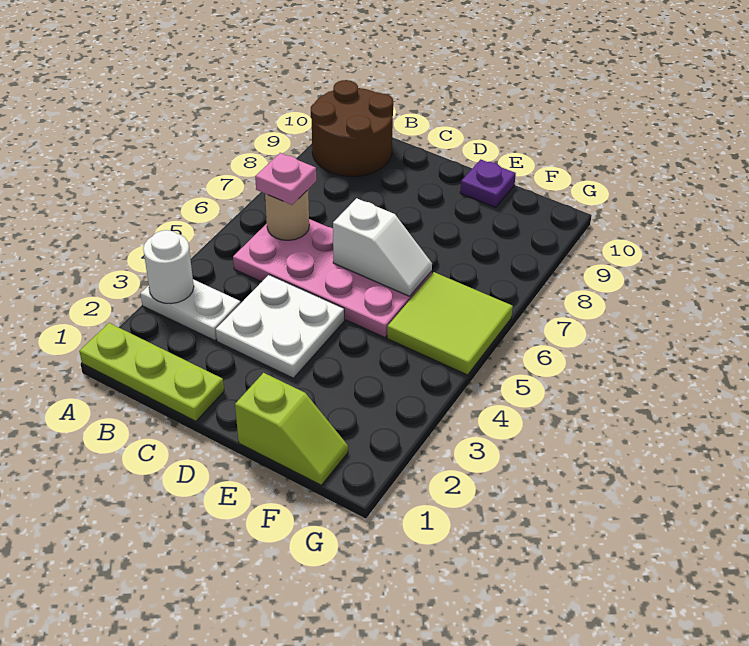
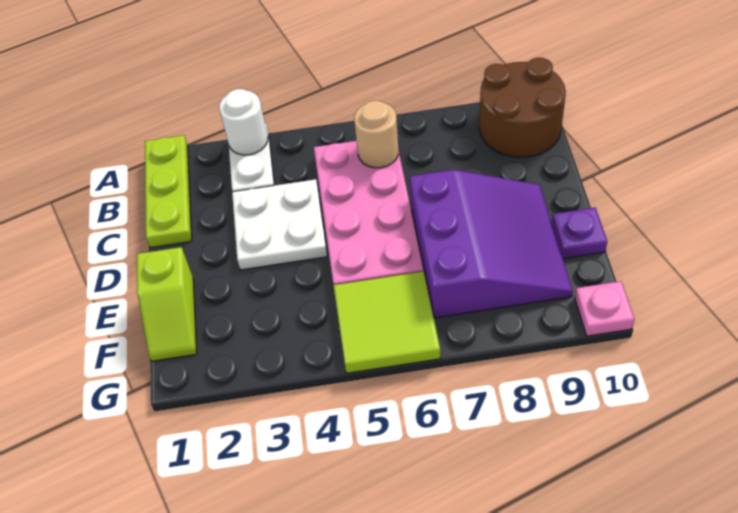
pink 1x1 plate [255,153,316,205] -> pink 1x1 plate moved to [575,281,634,336]
white 1x2 slope [333,198,432,296] -> none
none -> purple 3x3 slope [410,170,573,318]

